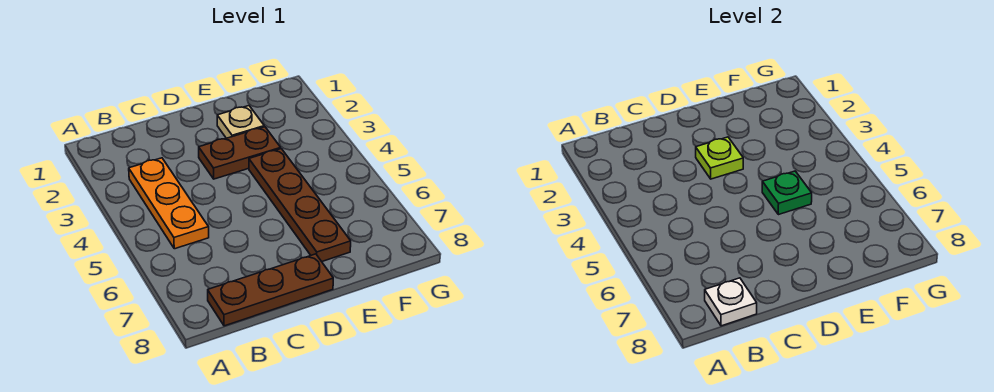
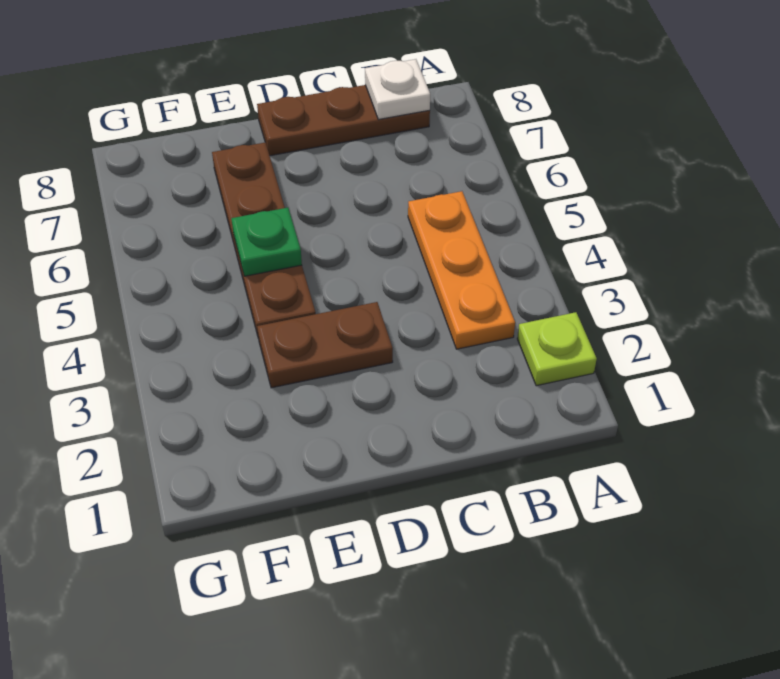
lime 1x1 plate [696,137,743,179] -> lime 1x1 plate moved to [517,312,597,386]
tan 1x1 plate [217,106,264,138] -> none

